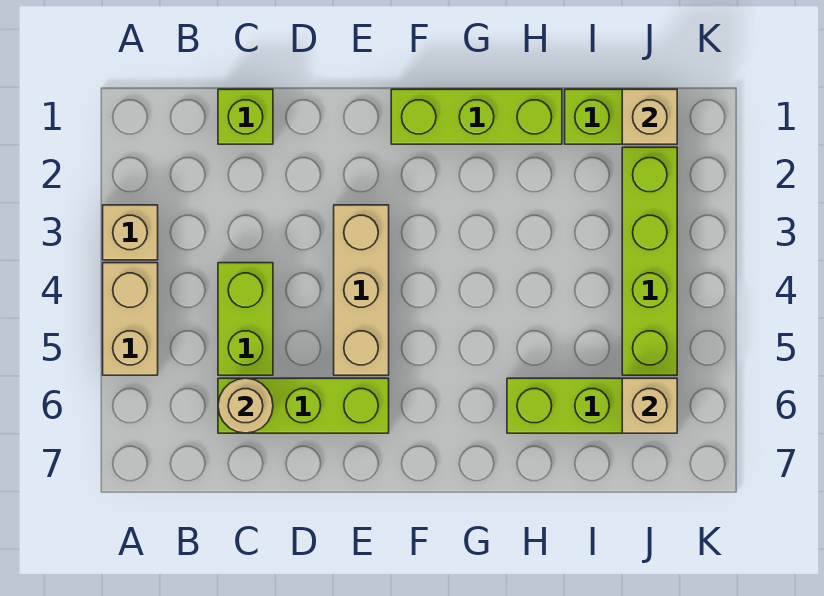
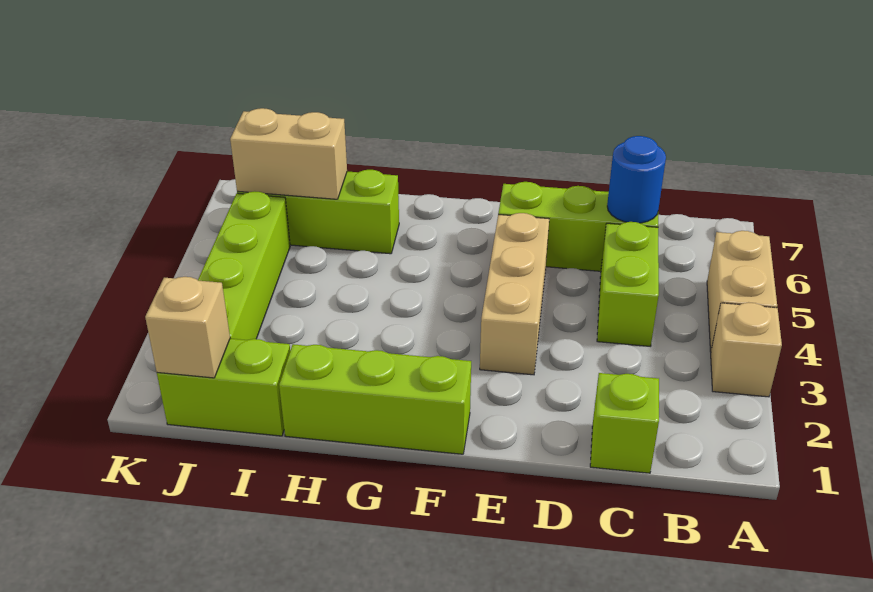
tan 1x1 round brick [218,378,273,433] -> blue 1x1 round brick [607,136,666,223]
tan 1x1 brick [622,378,677,433] -> tan 1x2 brick [230,108,347,199]

